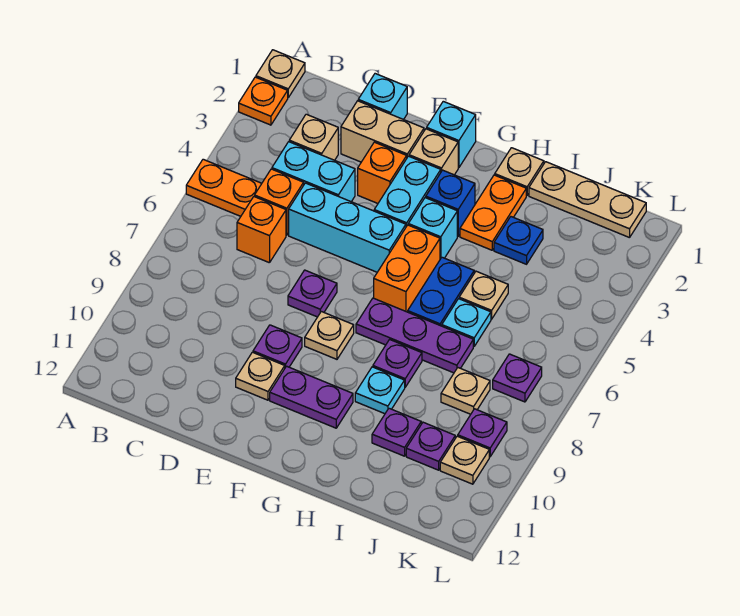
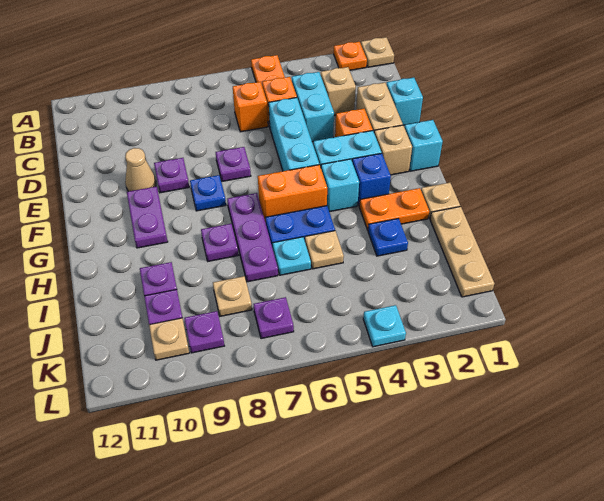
tan 1x1 plate [236,352,285,400] -> tan 1x1 cone [125,148,156,192]
tan 1x1 plate [305,311,354,359] -> blue 1x1 plate [190,175,226,211]
cyan 1x1 plate [355,367,405,414] -> cyan 1x1 plate moved to [363,305,406,347]

